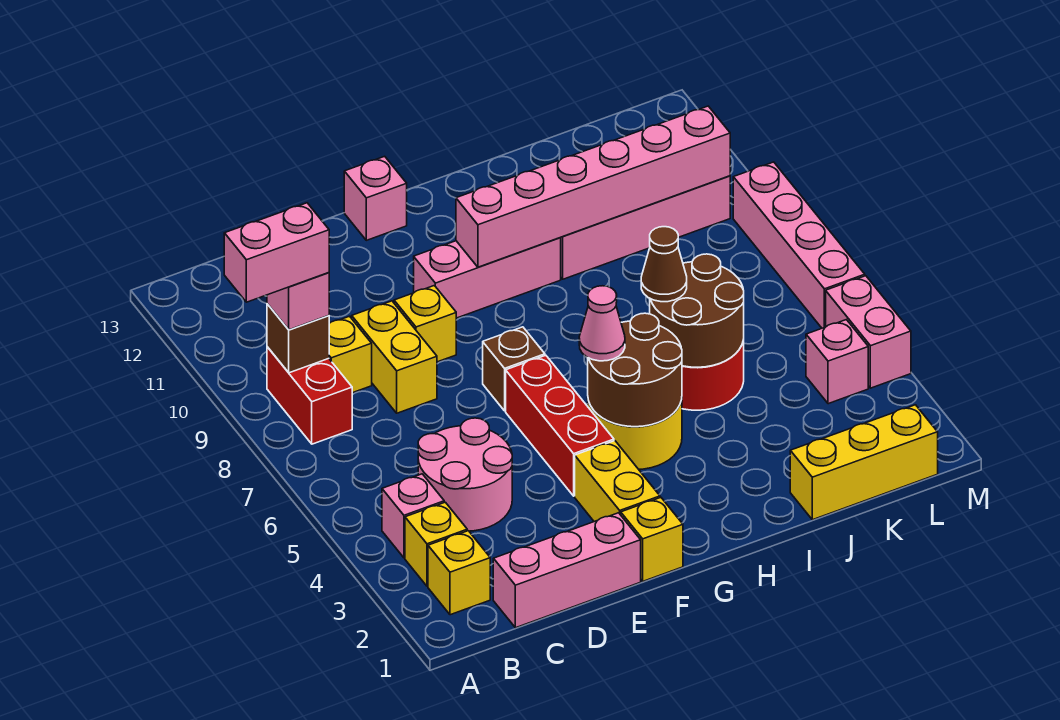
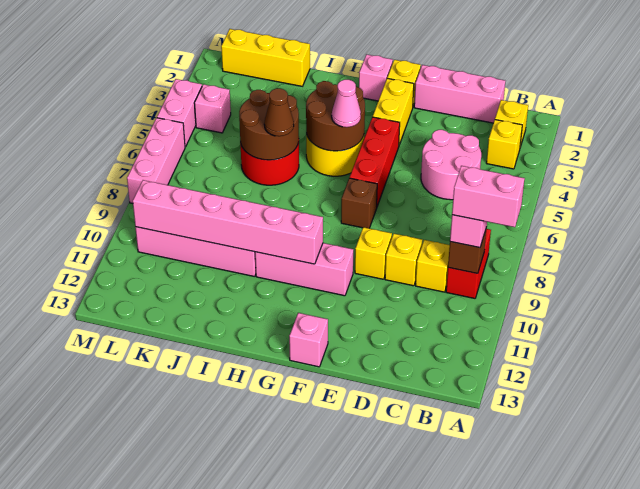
pink 1x1 brick [382,474,444,558] -> pink 1x1 brick moved to [359,54,393,101]
yellow 1x2 brick [352,301,437,413] -> yellow 1x1 brick [385,234,422,286]
pink 1x4 brick [733,162,865,328] -> pink 1x3 brick [127,118,185,203]

